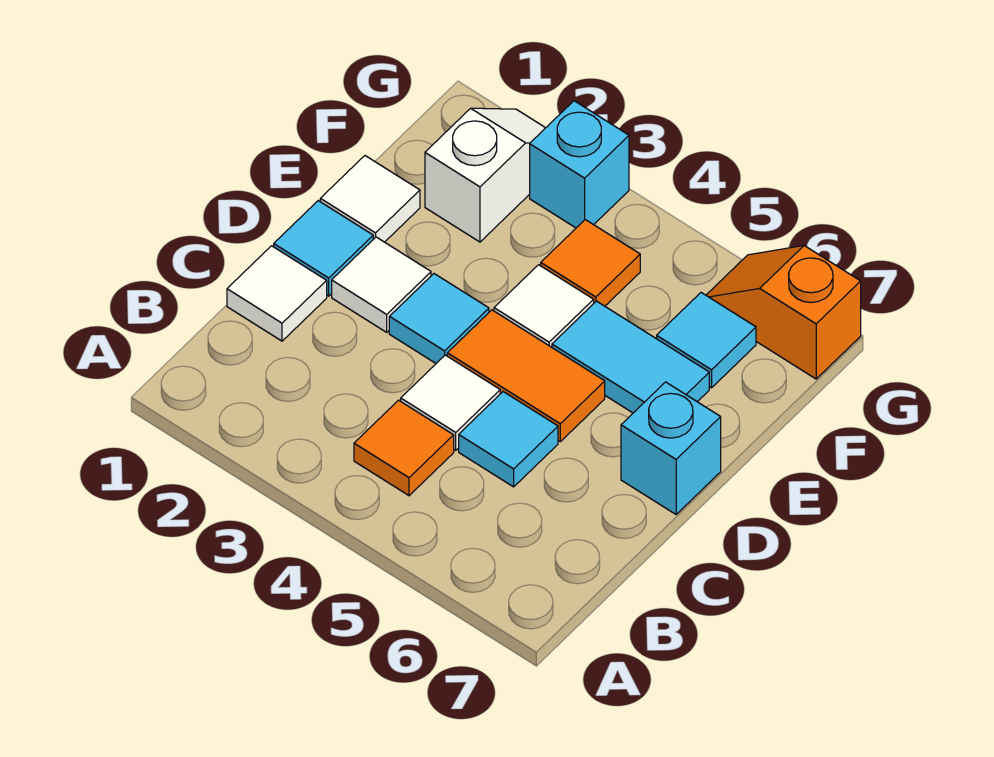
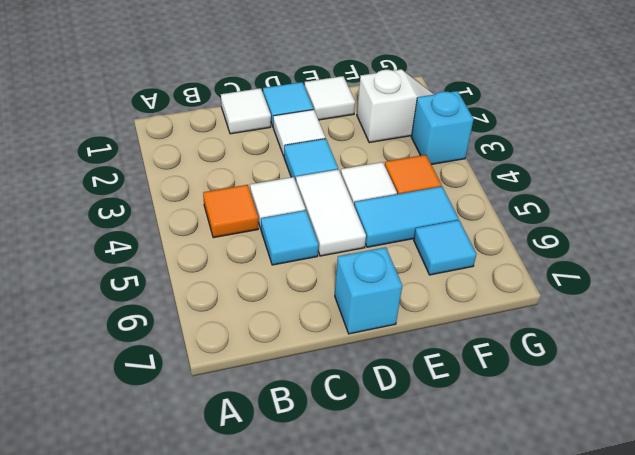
orange 1x2 tile [447,310,605,442] -> white 1x2 tile [296,169,366,256]
cyan 1x2 tile [552,301,709,413] -> cyan 1x2 tile turned to [354,186,458,247]
orange 1x2 slope [706,246,861,379] -> none

